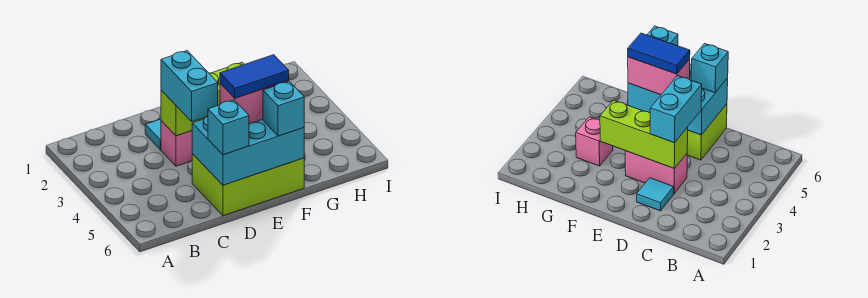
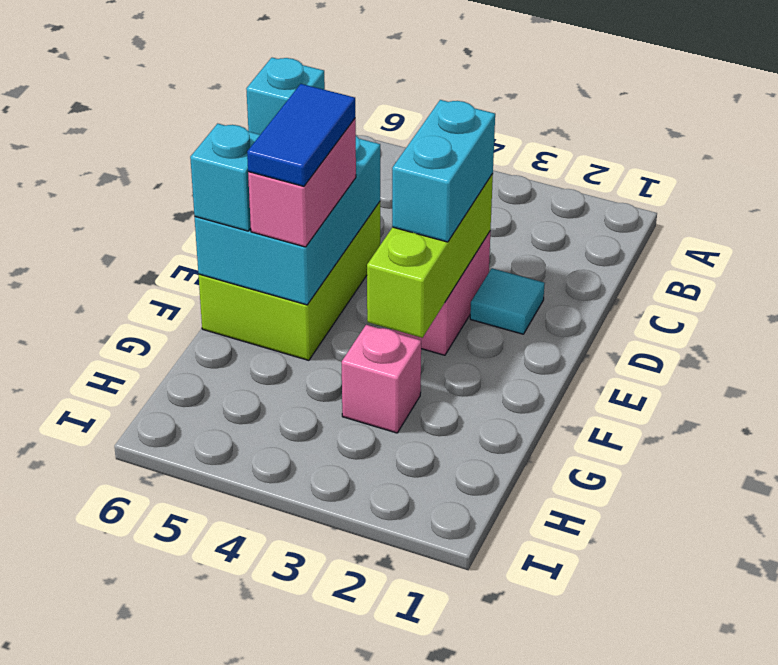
cyan 1x2 brick [161,51,218,122] -> cyan 1x2 brick turned to [392,100,495,242]

